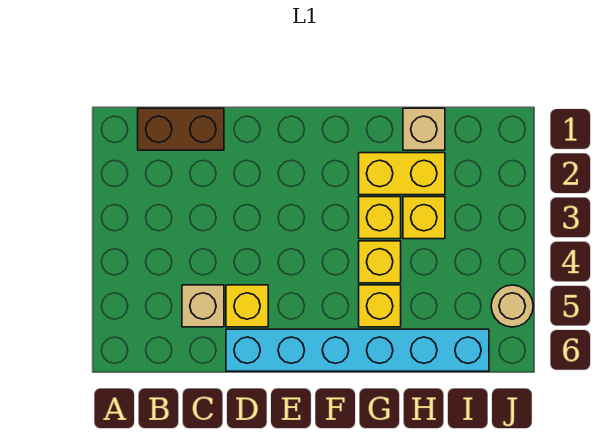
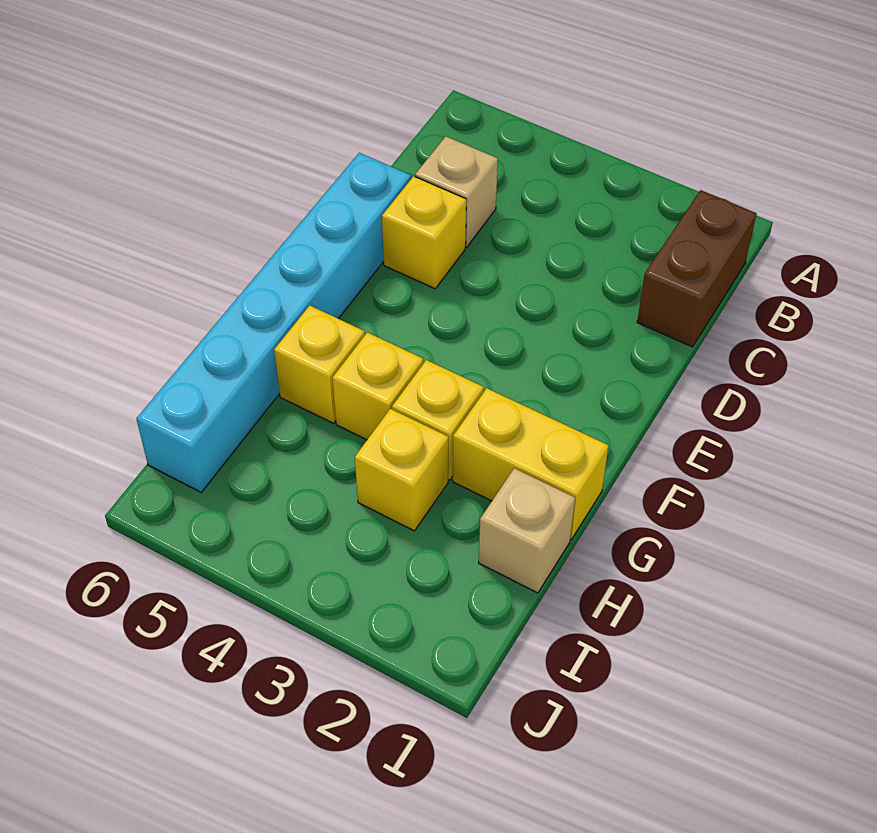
yellow 1x2 brick [359,153,445,195] -> yellow 1x2 brick turned to [453,388,609,539]
tan 1x1 round brick [491,285,533,327] -> none

